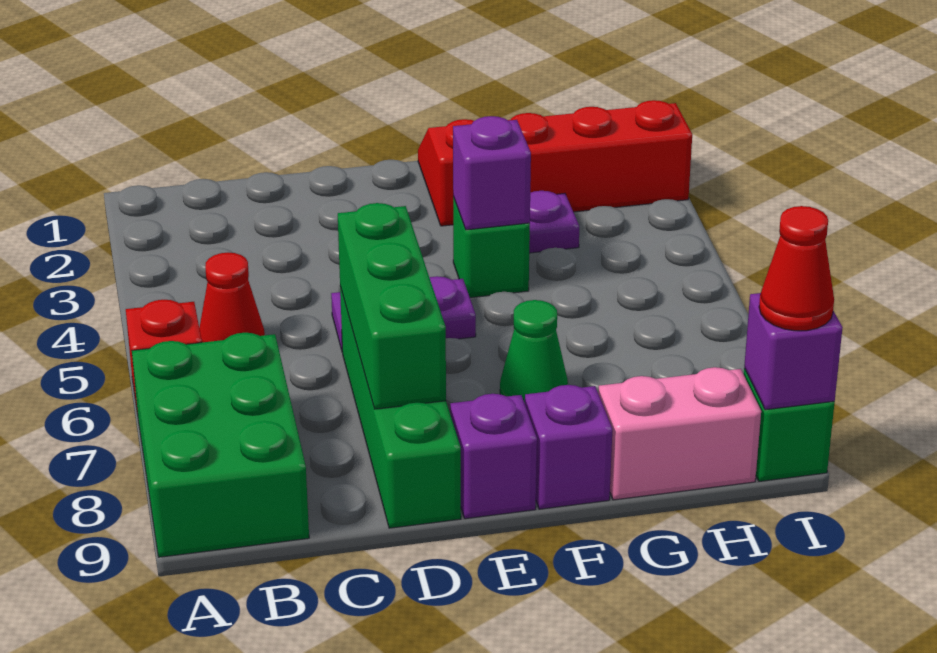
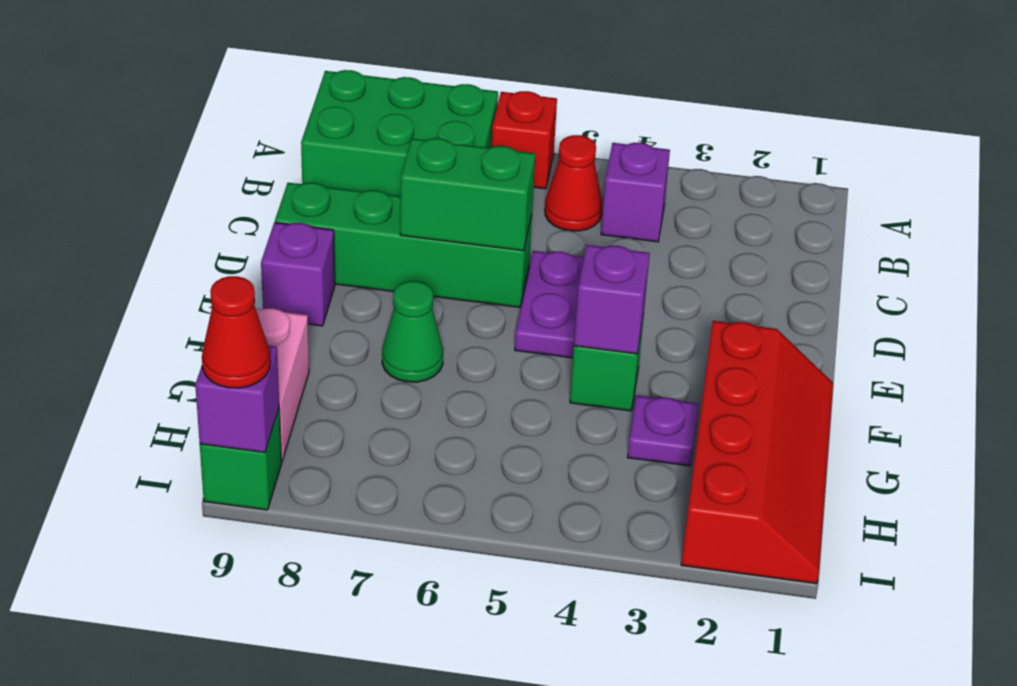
green 1x3 brick [338,203,446,409] -> green 1x2 brick [400,138,535,251]
purple 1x1 brick [525,385,612,509] -> purple 1x1 brick moved to [601,143,670,242]

